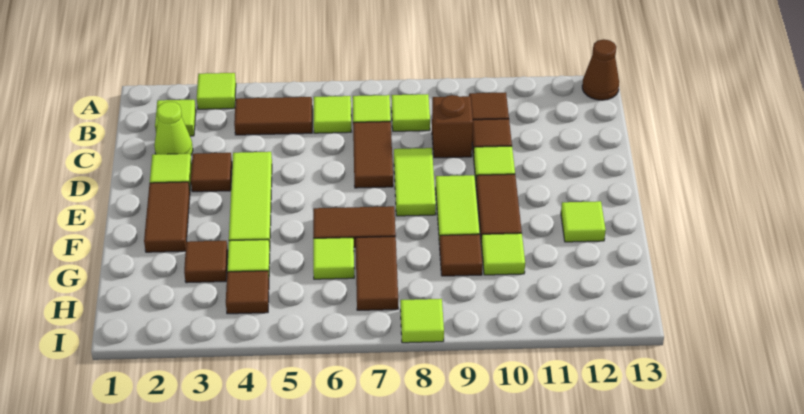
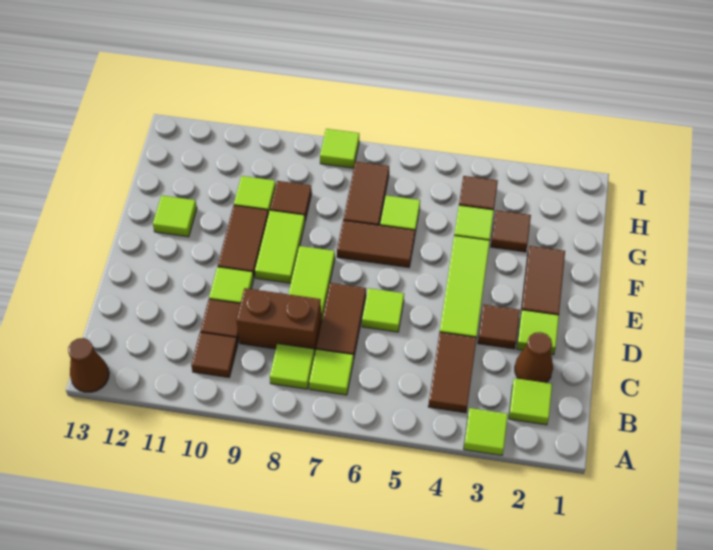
brown 1x2 tile [234,97,312,135] -> brown 1x2 tile turned to [428,332,477,413]
lime 1x1 tile [314,96,351,133] -> lime 1x1 tile moved to [362,288,404,332]
lime 1x1 cone [154,102,193,155] -> brown 1x1 cone [515,332,553,383]
brown 1x1 brick [432,95,473,158] -> brown 1x2 brick [236,288,322,355]

